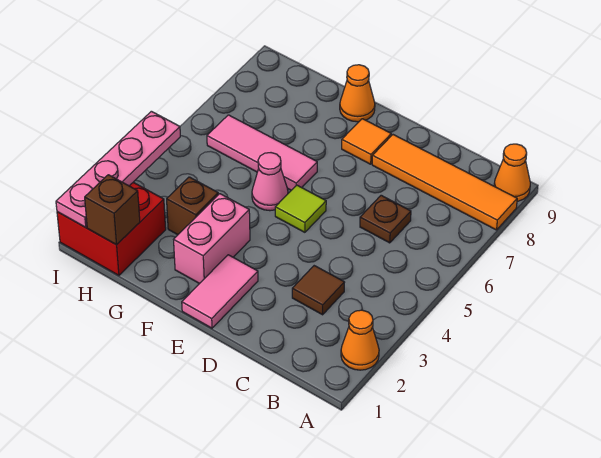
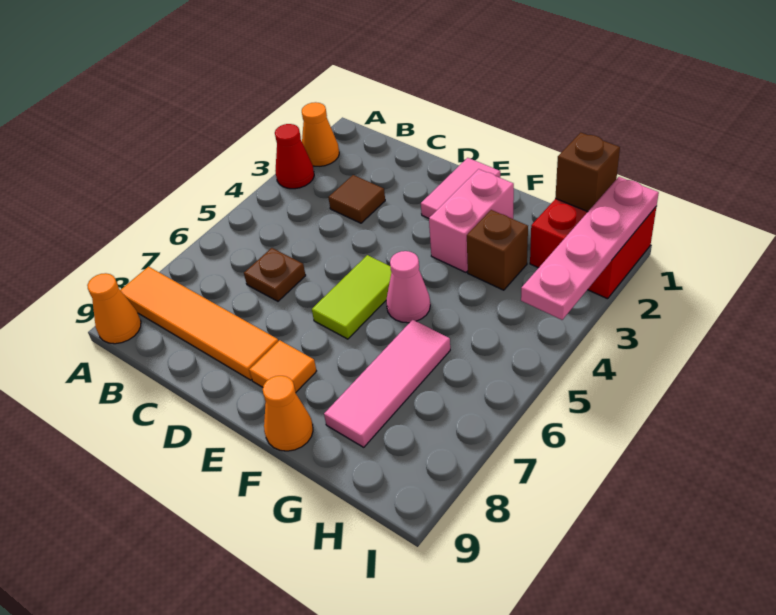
none -> red 1x1 cone [275,124,314,189]
lime 1x1 tile [275,185,326,232] -> lime 1x2 tile [312,255,392,339]
pink 1x3 tile [207,115,317,190] -> pink 1x3 tile turned to [324,320,450,447]

